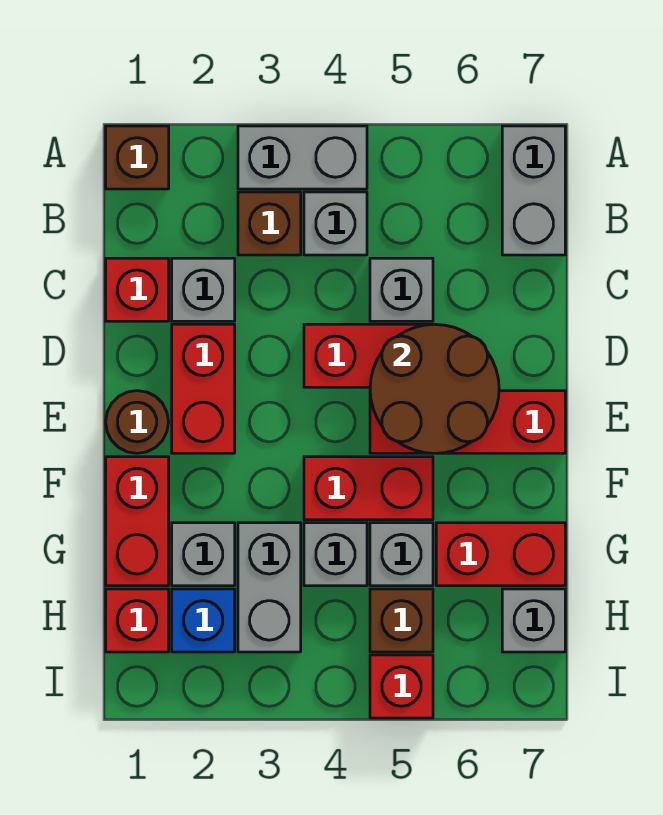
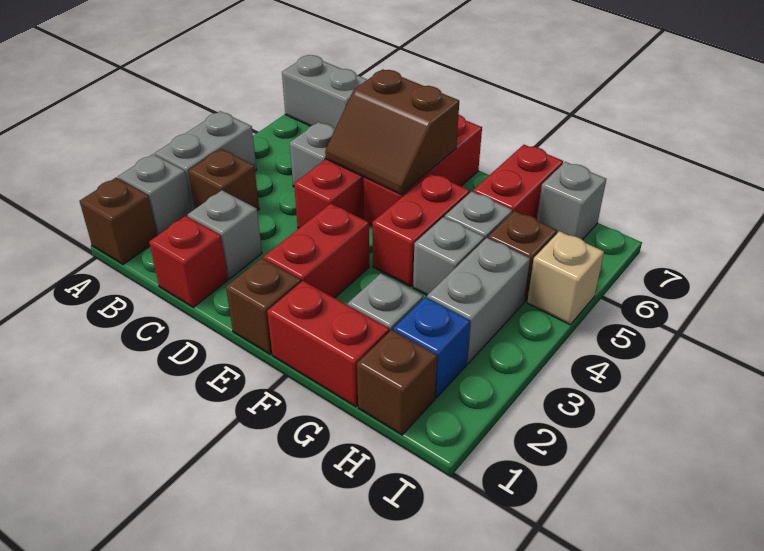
grey 1x1 brick [304,192,367,255] -> grey 1x1 brick moved to [118,154,192,236]
red 1x2 brick [172,324,235,453] -> red 1x2 brick turned to [264,204,369,298]
brown 2x2 round brick [370,324,499,453] -> brown 2x2 slope [325,69,459,194]
brown 1x1 round brick [106,391,168,453] -> brown 1x1 brick [226,258,301,355]
grey 1x2 brick [238,523,301,652] -> grey 1x2 brick turned to [427,238,530,364]
red 1x1 brick [106,589,169,652] -> brown 1x1 brick [357,330,437,435]
red 1x1 brick [370,655,433,718] -> tan 1x1 brick [527,231,604,325]

